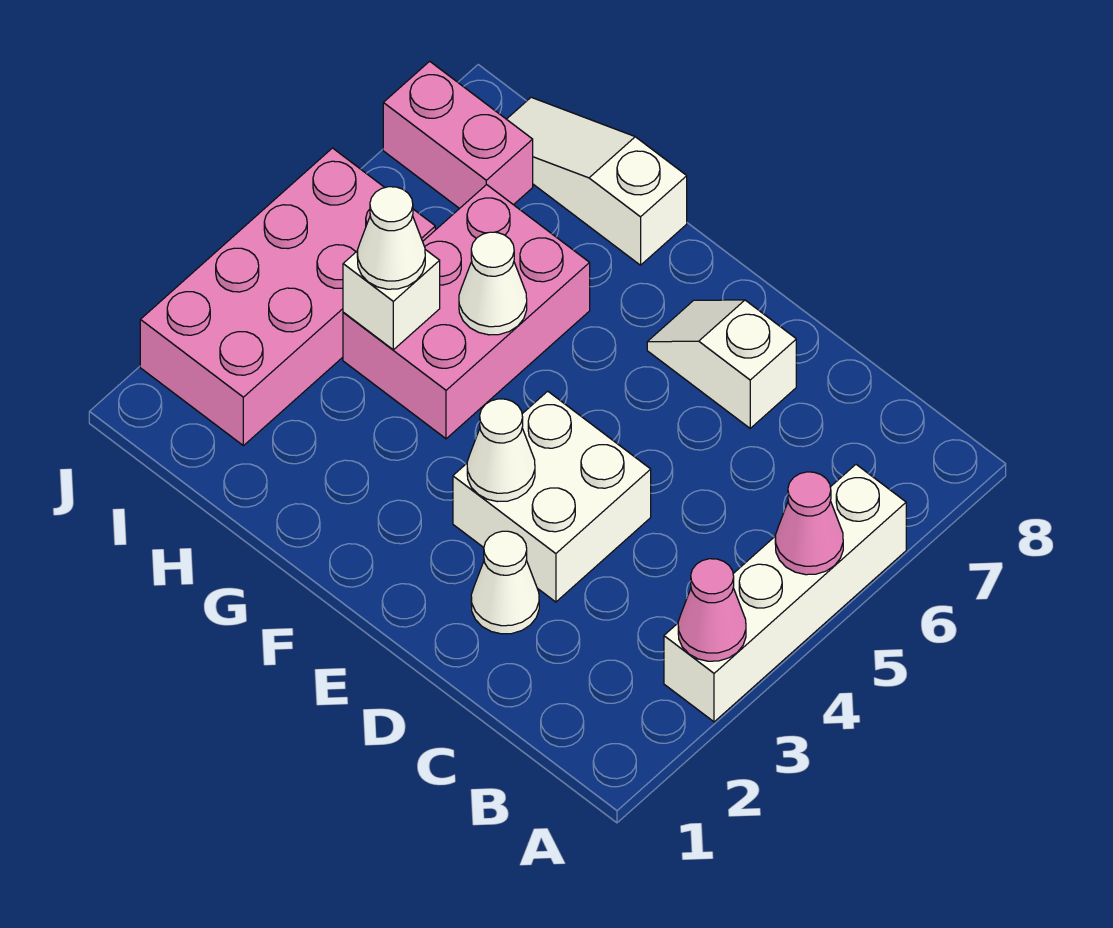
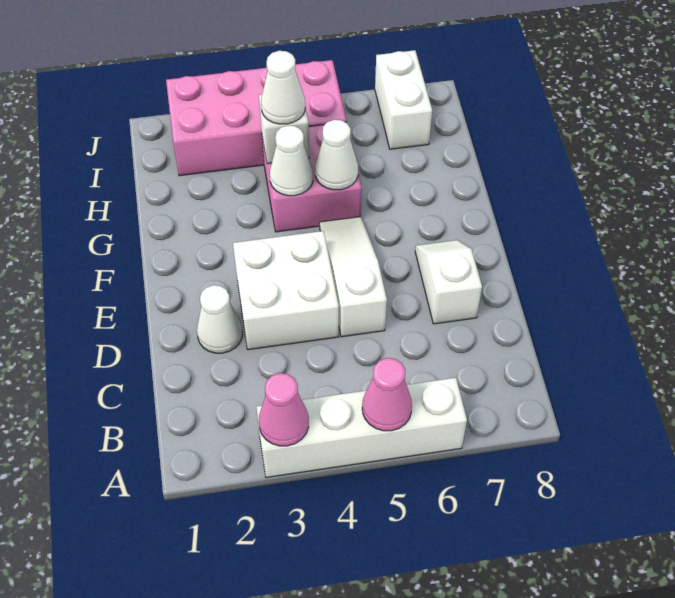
white 1x1 cone [467,399,535,502] -> white 1x1 cone moved to [270,125,313,196]
pink 2x3 brick [343,185,590,439] -> pink 2x2 brick [262,122,362,232]
white 1x3 slope [507,97,687,265] -> white 1x3 slope moved to [319,217,387,337]
pink 1x2 brick [383,61,533,209] -> white 1x2 brick [375,50,432,149]

